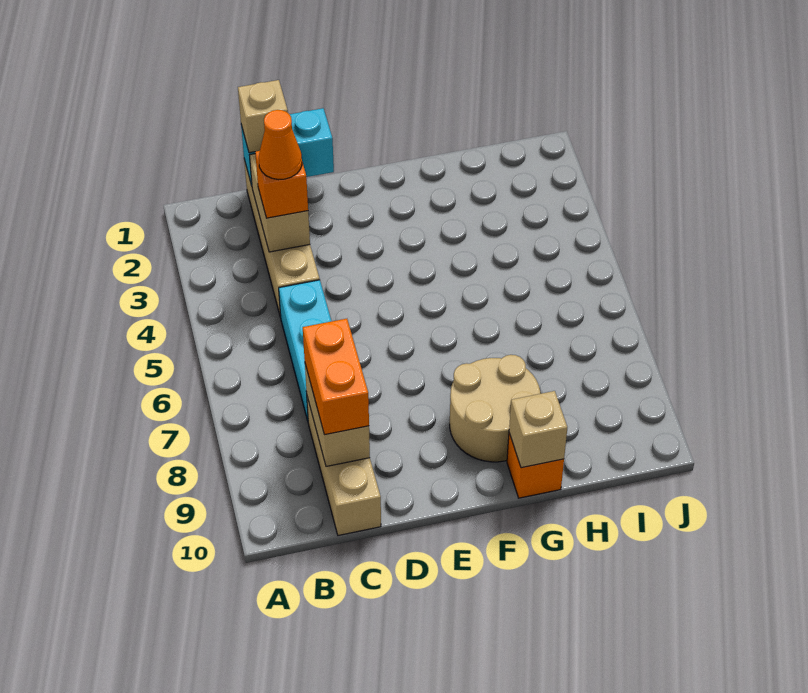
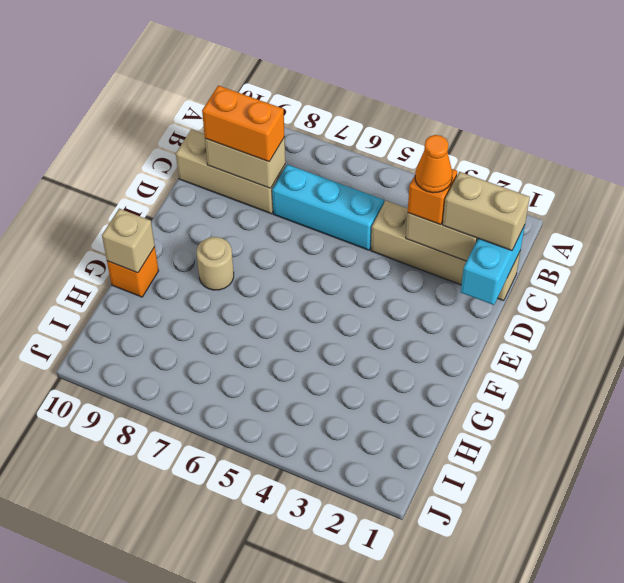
tan 1x1 brick [238,80,288,153] -> tan 1x2 brick [443,172,530,251]
tan 2x2 round brick [450,355,540,462] -> tan 1x1 round brick [197,237,234,290]

